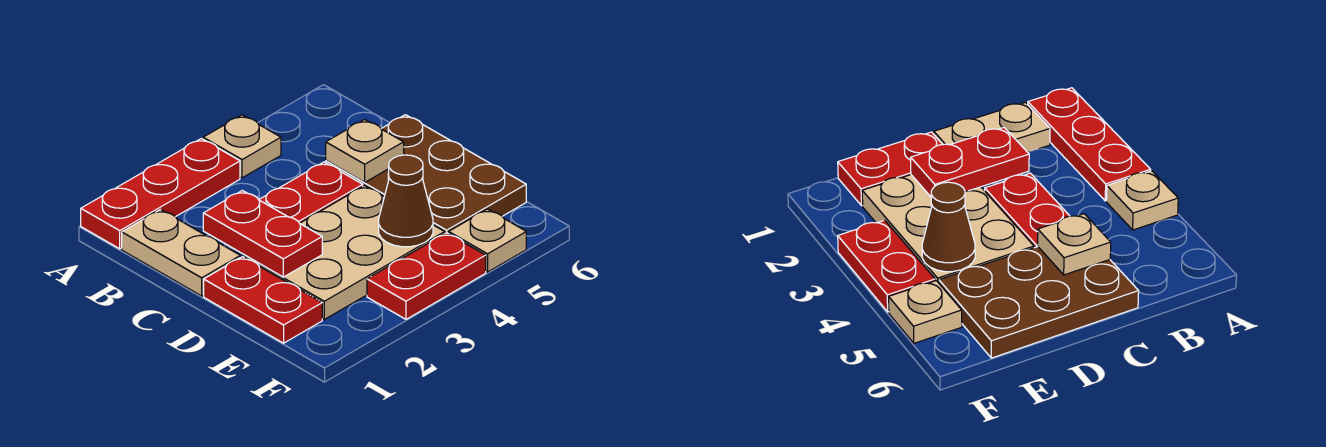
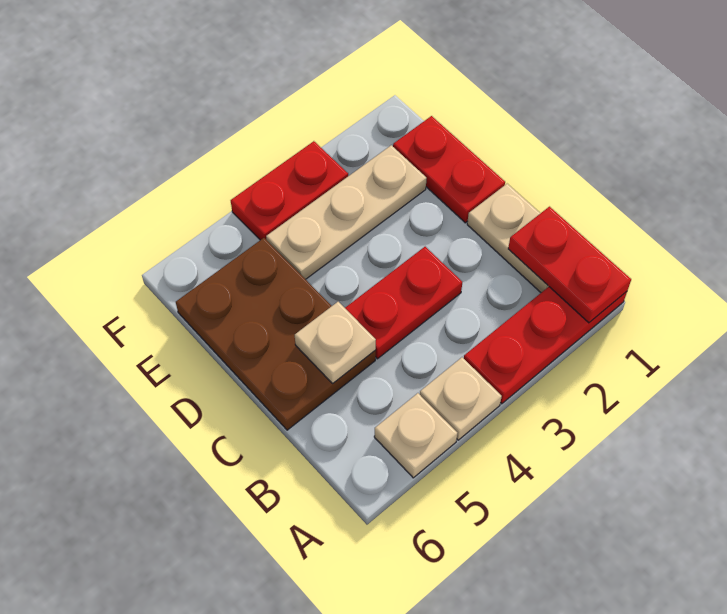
red 1x2 plate [203,191,322,277] -> red 1x2 plate moved to [508,207,631,323]
tan 2x3 plate [244,186,445,319] -> tan 1x3 plate [266,145,427,279]
brown 1x1 cone [379,155,433,247] -> none
tan 1x1 plate [449,209,526,272] -> tan 1x1 plate moved to [374,393,457,478]

